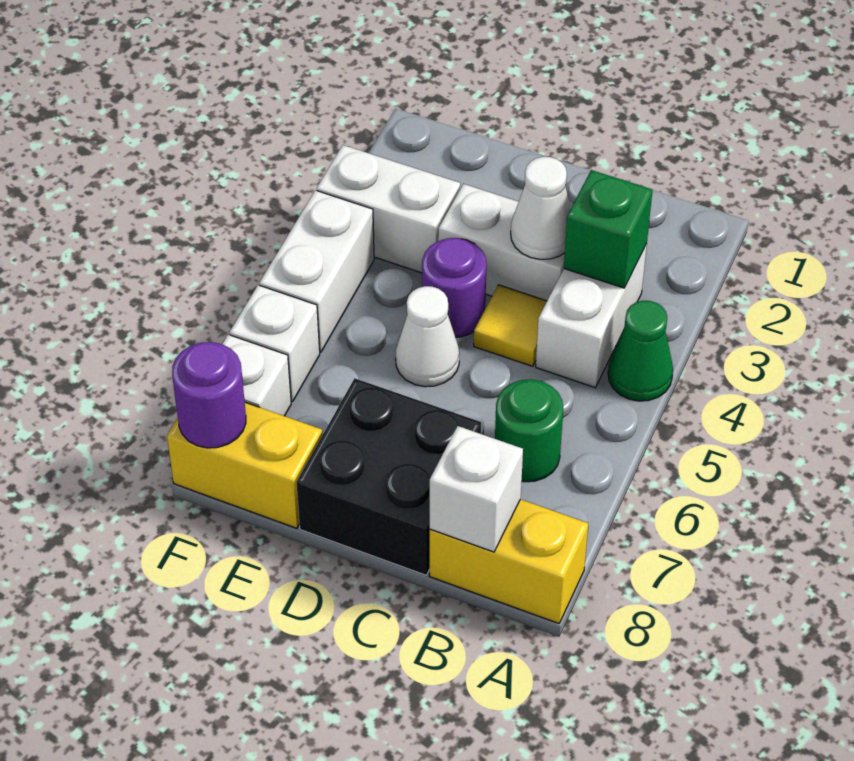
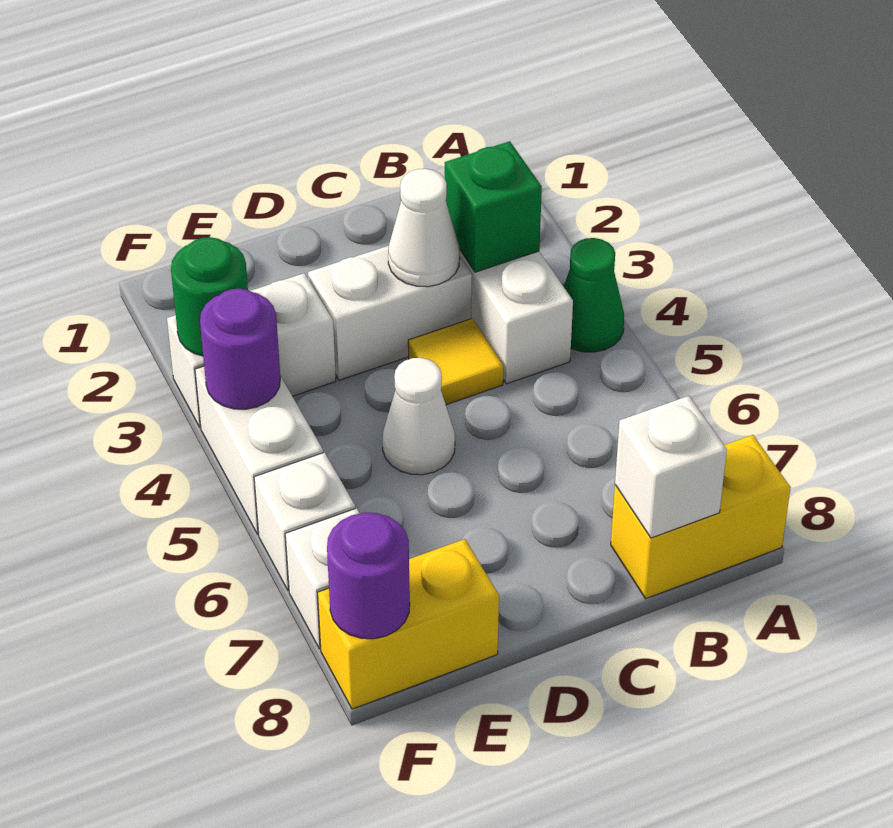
green 1x1 round brick [495,379,563,482] -> green 1x1 round brick moved to [171,237,248,356]
black 2x2 brick [297,378,481,575] -> none
purple 1x1 round brick [422,238,486,337] -> purple 1x1 round brick moved to [200,289,280,409]

